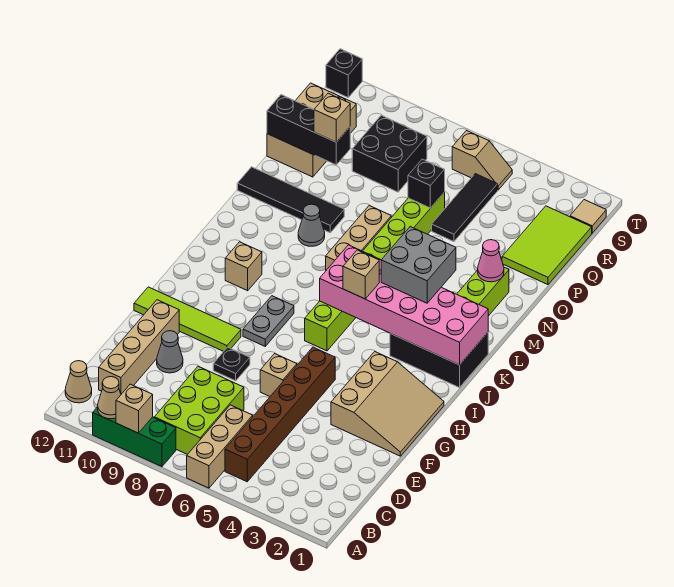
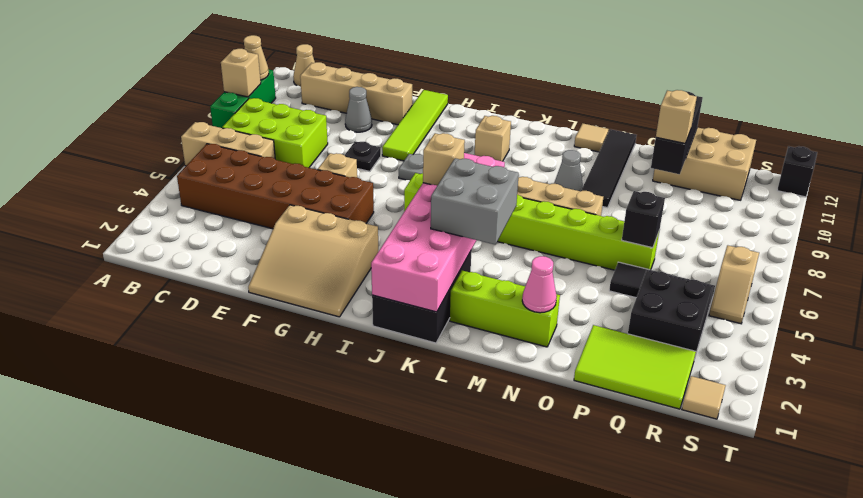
brown 1x6 brick [225,347,335,482] -> brown 2x6 brick [177,144,374,229]
none -> tan 1x1 tile [574,123,608,152]
black 2x2 brick [352,115,427,192] -> black 2x2 brick moved to [628,270,713,356]

